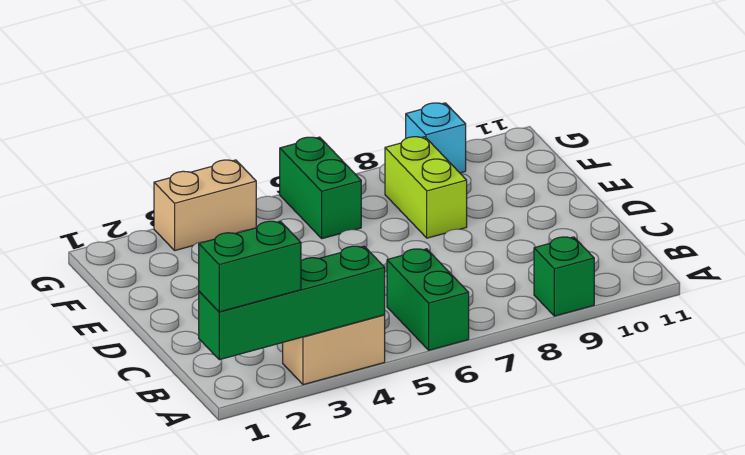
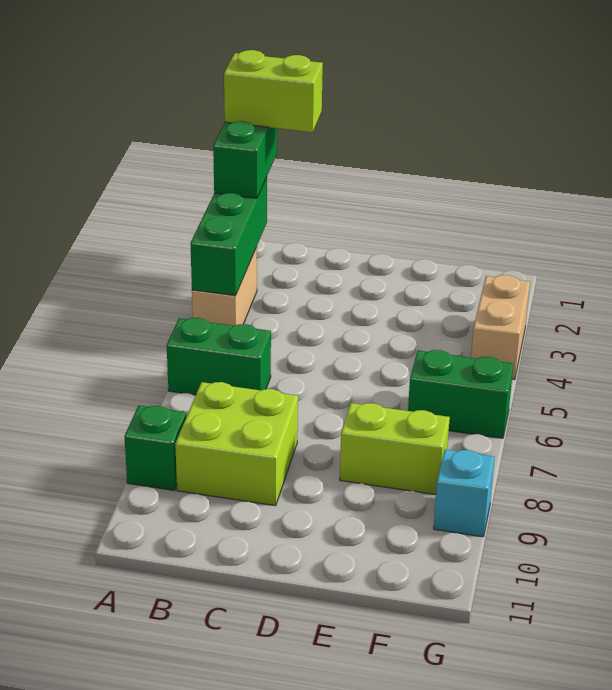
green 1x4 brick [199,246,385,360] -> green 1x3 brick [190,177,267,296]
none -> lime 1x2 brick [224,50,323,132]
none -> lime 2x2 brick [175,382,298,506]

